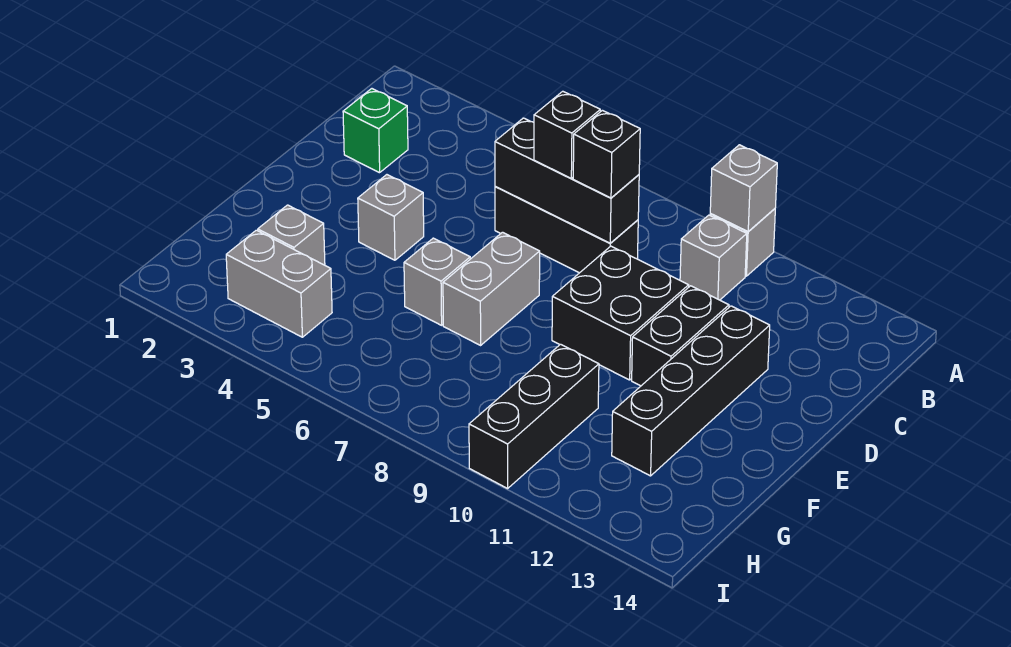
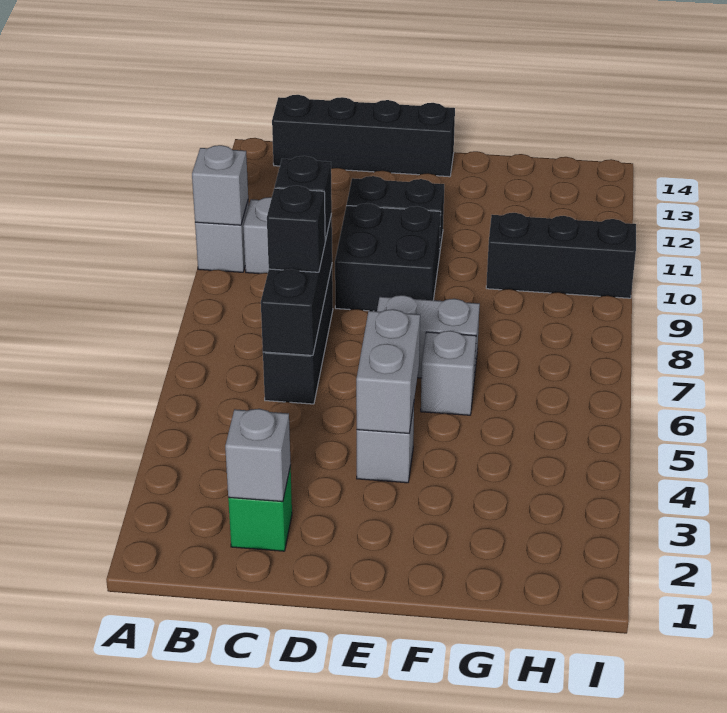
black 1x4 brick [612,306,770,476] -> black 1x4 brick moved to [272,95,455,177]
grey 1x1 brick [258,205,325,265] -> grey 1x1 brick moved to [225,409,291,502]
grey 1x2 brick [226,230,332,337] -> grey 1x2 brick moved to [356,309,420,433]

